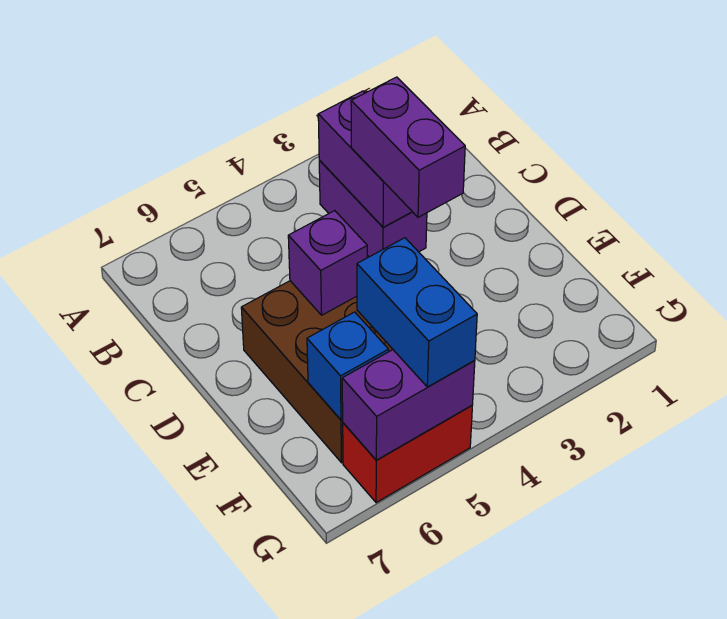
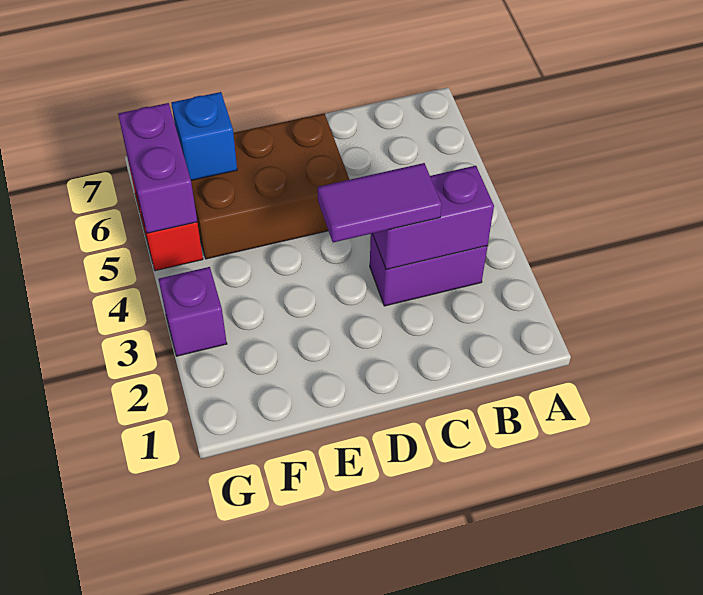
purple 1x2 brick [351,77,465,217] -> purple 1x2 tile [318,163,442,242]
purple 1x1 brick [288,211,367,315] -> purple 1x1 brick moved to [158,267,227,356]
blue 1x2 brick [357,238,477,387] -> none

